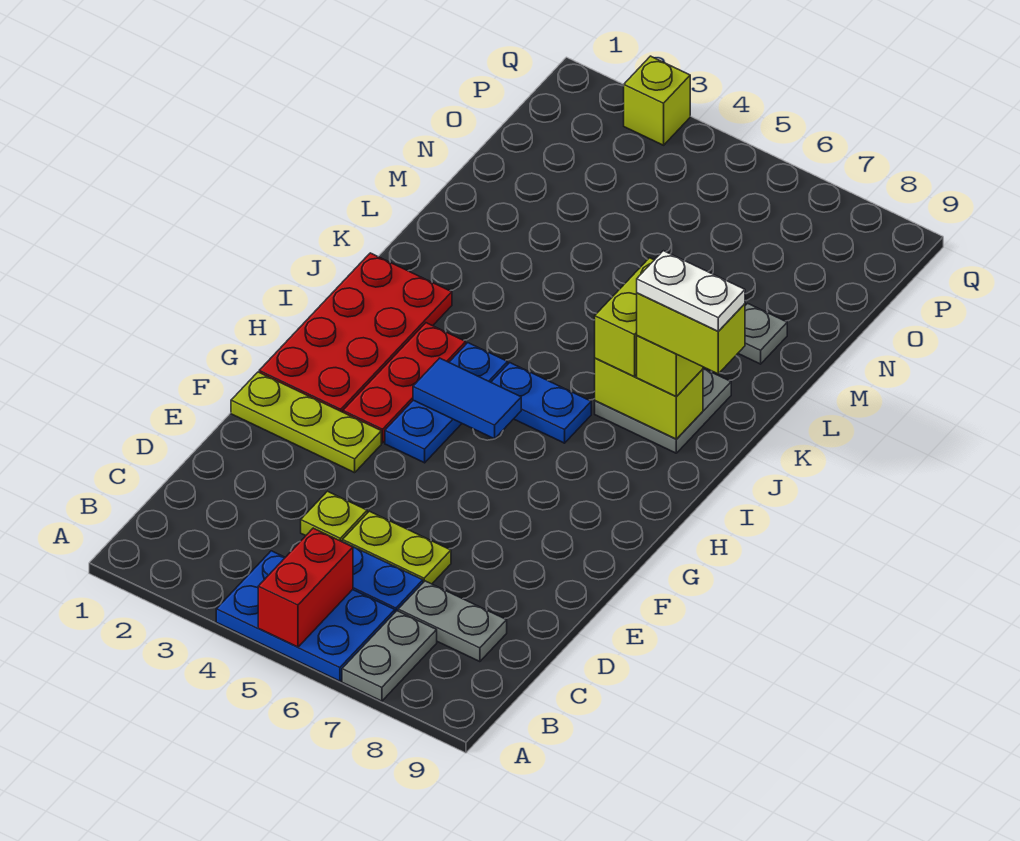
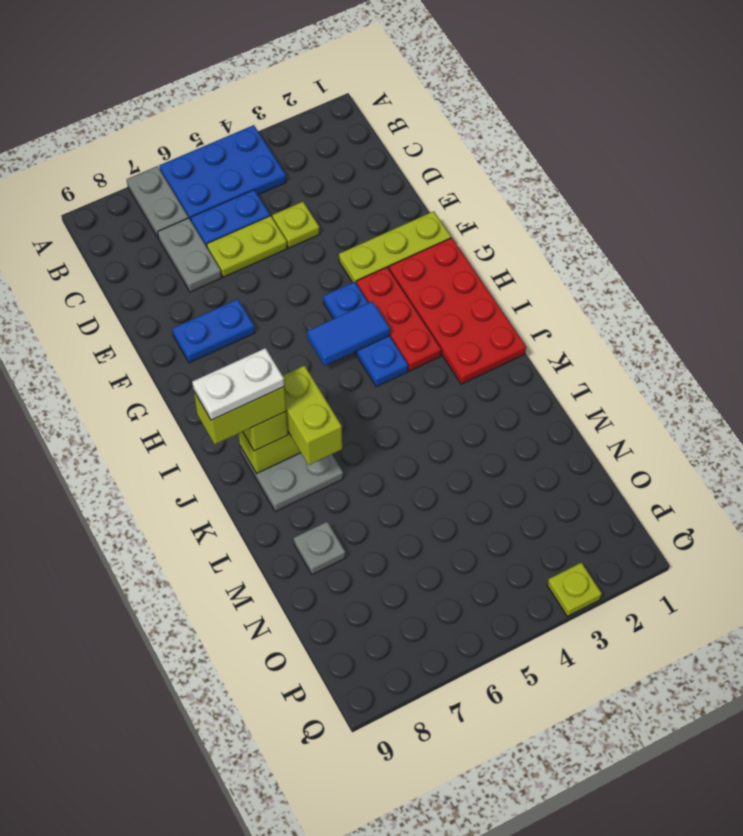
red 1x2 brick [258,528,353,647] -> none
grey 1x2 plate [398,581,507,662] -> grey 1x2 plate turned to [158,218,222,292]
blue 1x2 plate [491,363,591,443] -> blue 1x2 plate moved to [172,299,255,363]
lime 1x1 brick [624,56,690,145] -> lime 1x1 plate [547,563,602,616]

